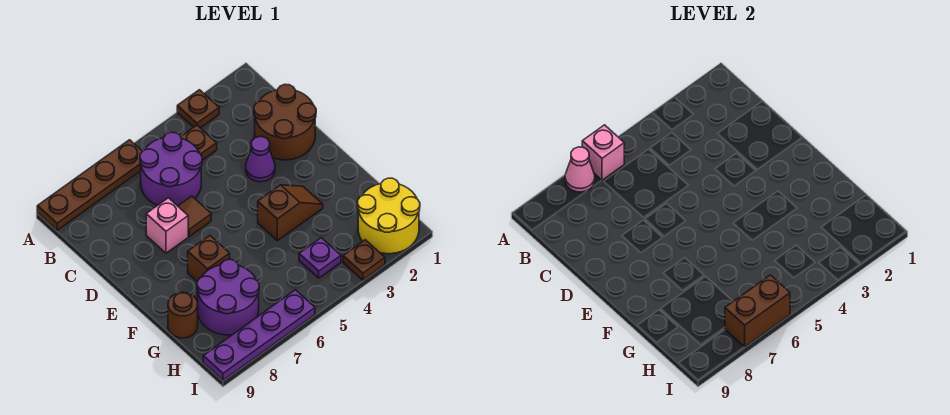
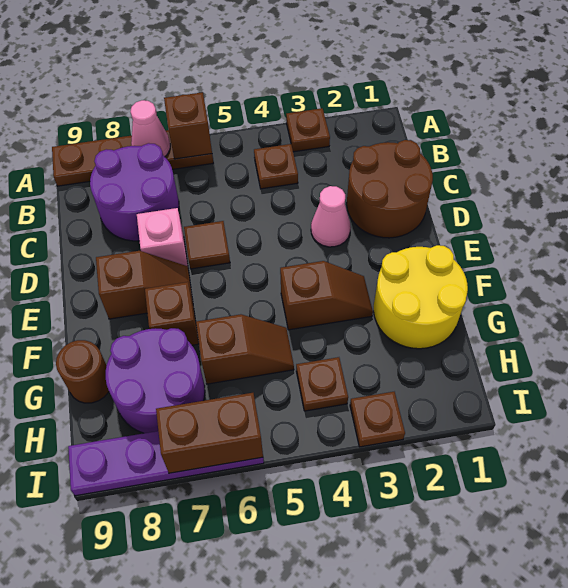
pink 1x1 brick [582,125,624,180] -> brown 1x1 brick [164,92,212,159]
purple 2x2 round brick [140,132,202,206] -> purple 2x2 round brick moved to [90,143,179,241]
purple 1x1 cone [246,137,275,182] -> pink 1x1 cone [311,186,351,247]
none -> brown 1x2 slope [96,251,193,319]
none -> brown 1x2 slope [196,314,294,384]
yellow 2x2 round brick [357,178,420,254] -> yellow 2x2 round brick moved to [374,245,468,349]
purple 1x1 plate [299,238,341,278] -> brown 1x1 plate [296,357,348,411]

